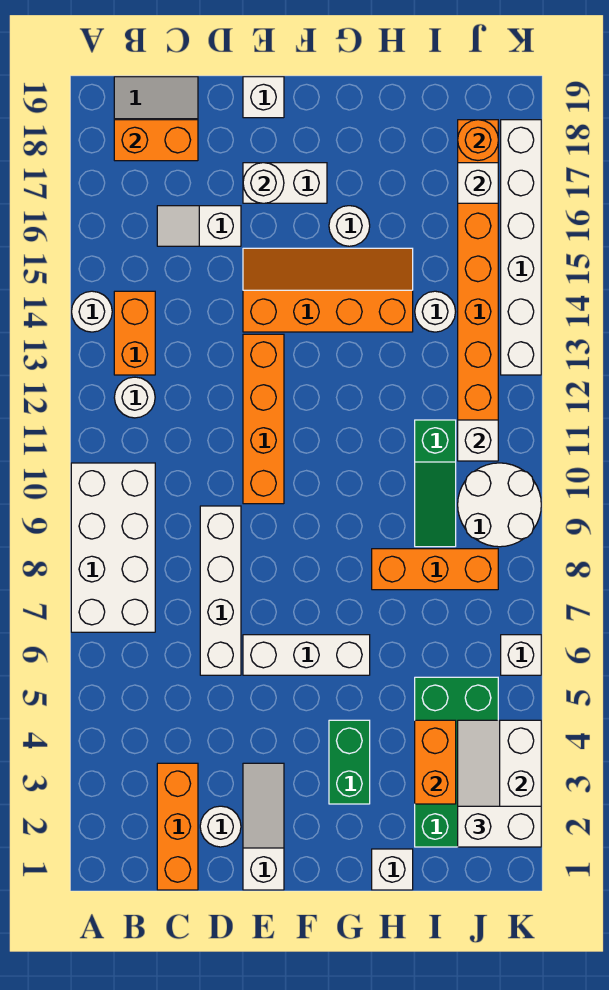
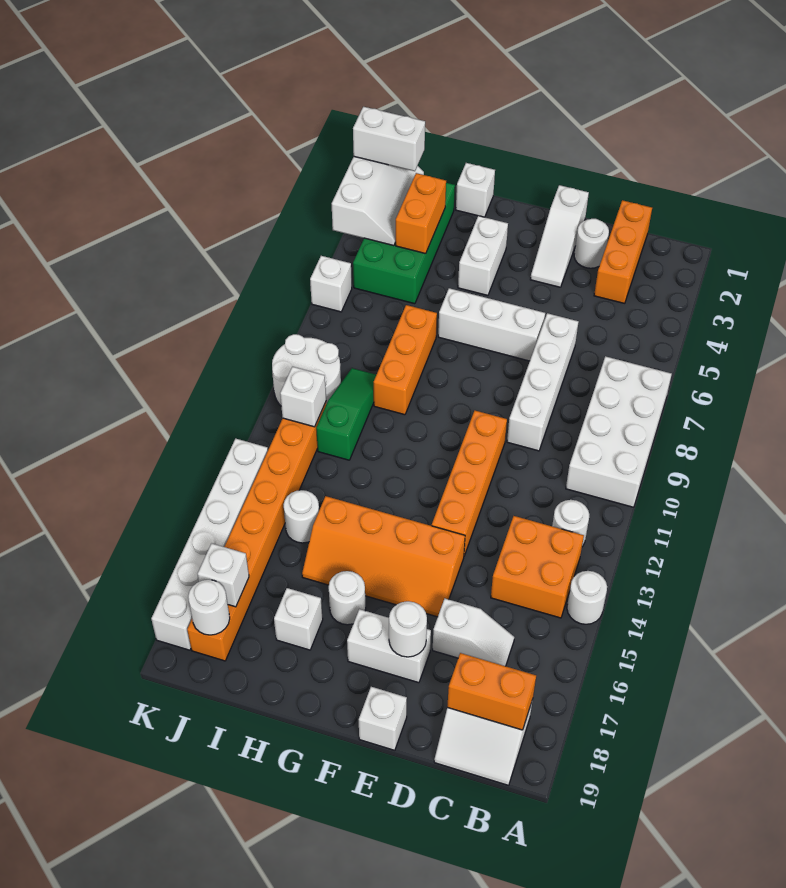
orange 1x2 brick [114,291,155,375] -> orange 2x2 brick [491,516,584,618]
green 1x2 brick [329,720,370,804] -> white 1x2 brick [458,216,508,295]
orange 1x3 brick [372,549,498,590] -> orange 1x3 brick turned to [374,305,437,415]
none -> white 1x1 brick [274,588,323,650]
orange 1x1 round brick [458,120,498,160] -> white 1x1 round brick [188,580,230,635]

